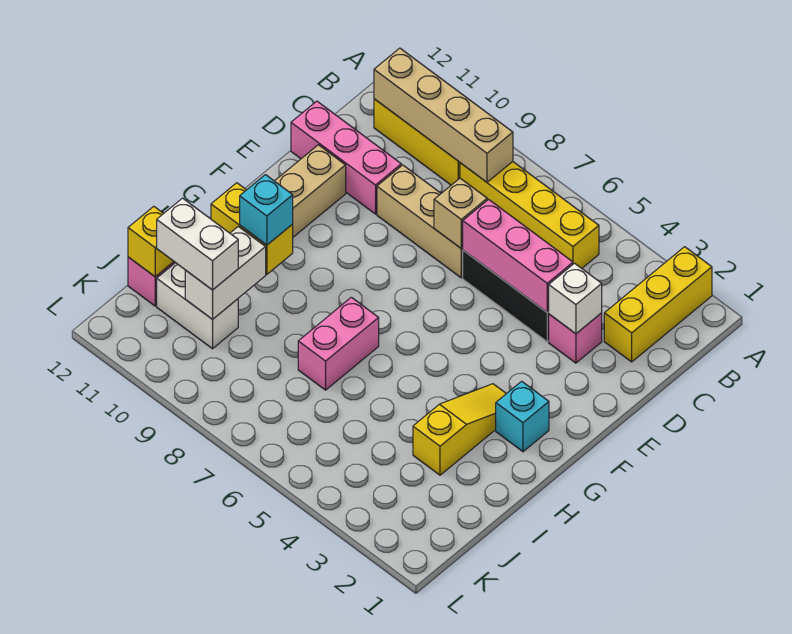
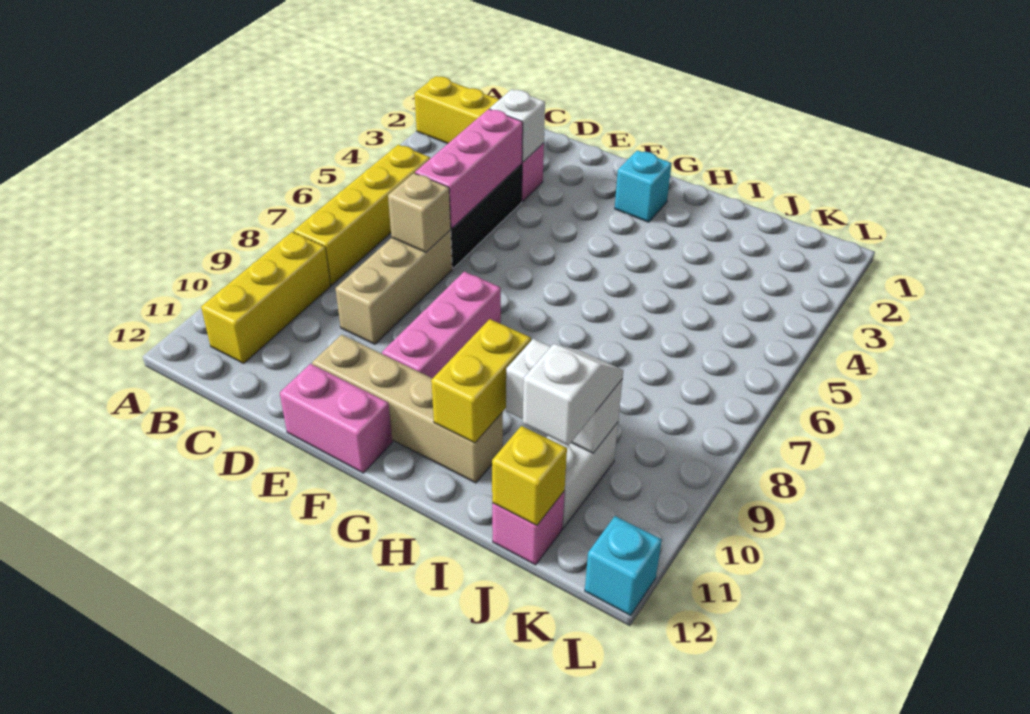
tan 1x4 brick [374,48,513,182] -> none
pink 1x3 brick [291,101,401,214] -> pink 1x3 brick moved to [382,272,501,378]
yellow 1x3 slope [413,384,506,475] -> none
pink 1x2 brick [298,297,379,390] -> pink 1x2 brick moved to [280,364,392,473]
cyan 1x1 brick [240,175,293,245] -> cyan 1x1 brick moved to [585,516,662,615]
white 1x2 brick [157,198,238,290] -> white 1x2 slope [523,344,623,446]

